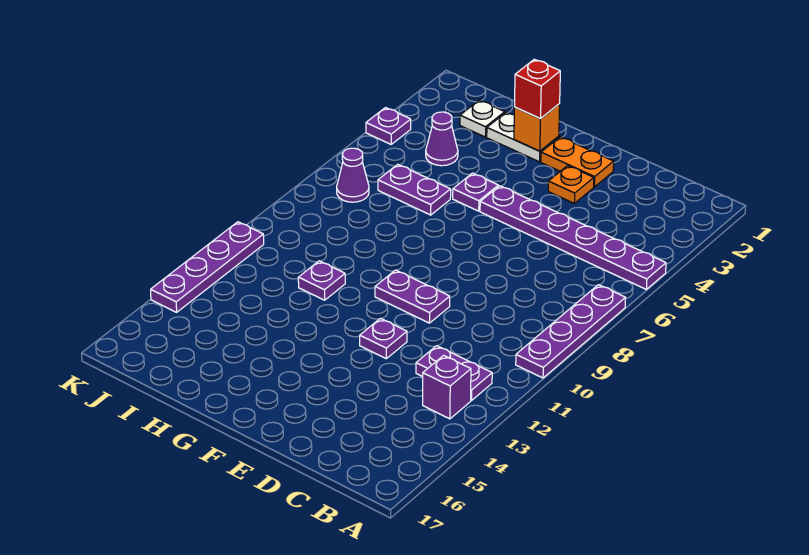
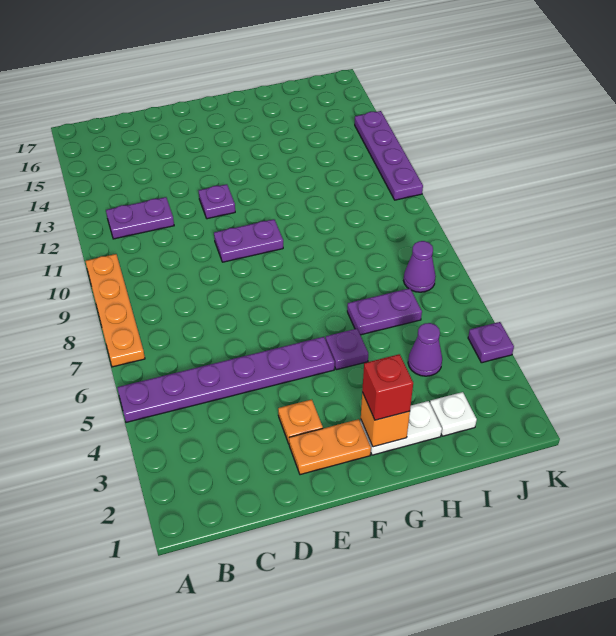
purple 1x4 plate [516,285,626,378] -> orange 1x4 plate [86,254,145,367]
purple 1x1 brick [423,355,471,419] -> none
purple 1x1 plate [298,261,345,300] -> none

